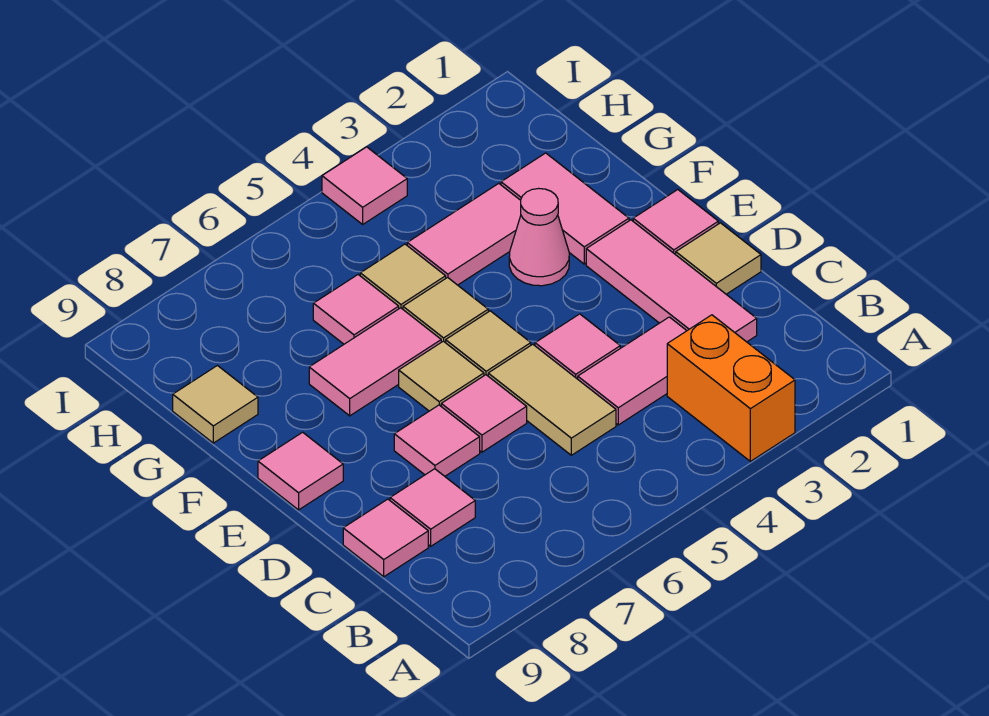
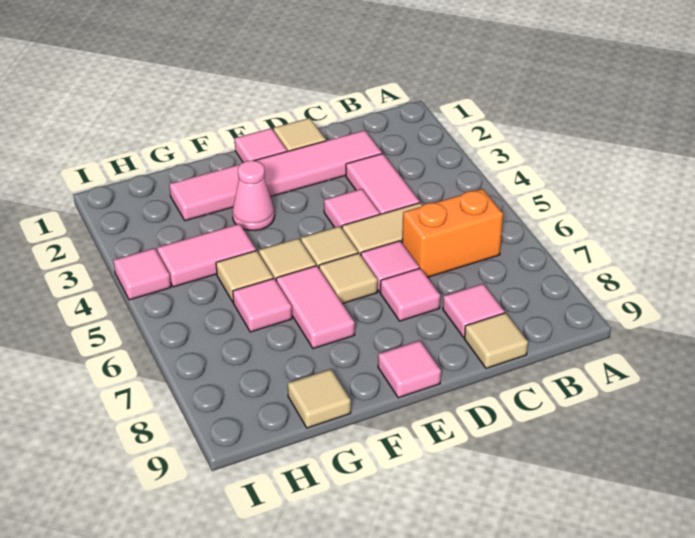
orange 1x2 brick [667,315,795,461] -> orange 1x2 brick moved to [402,189,503,277]
pink 1x1 tile [343,499,428,577] -> tan 1x1 tile [465,313,528,368]
pink 1x2 tile [407,183,521,285] -> pink 1x2 tile turned to [157,224,256,287]

